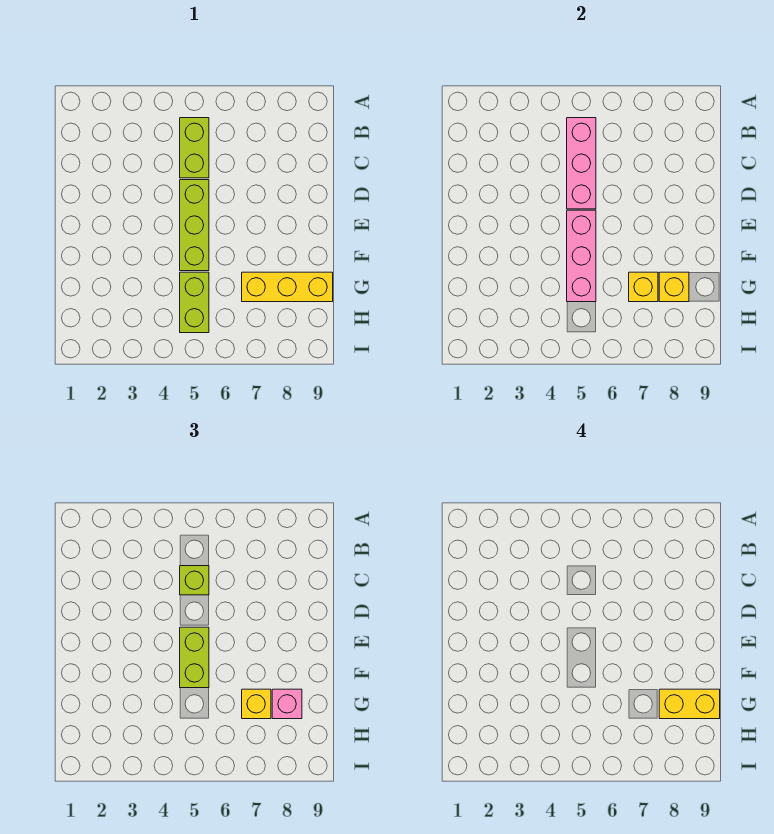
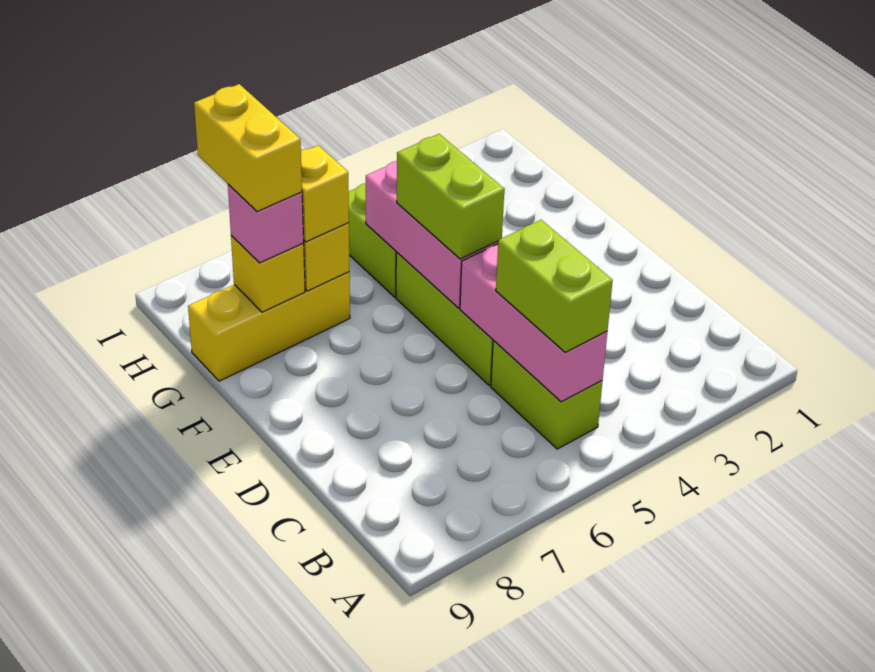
lime 1x1 brick [180,566,209,595] -> lime 1x2 brick [496,220,613,352]
yellow 1x2 brick [659,689,720,719] -> yellow 1x2 brick turned to [194,84,302,212]

